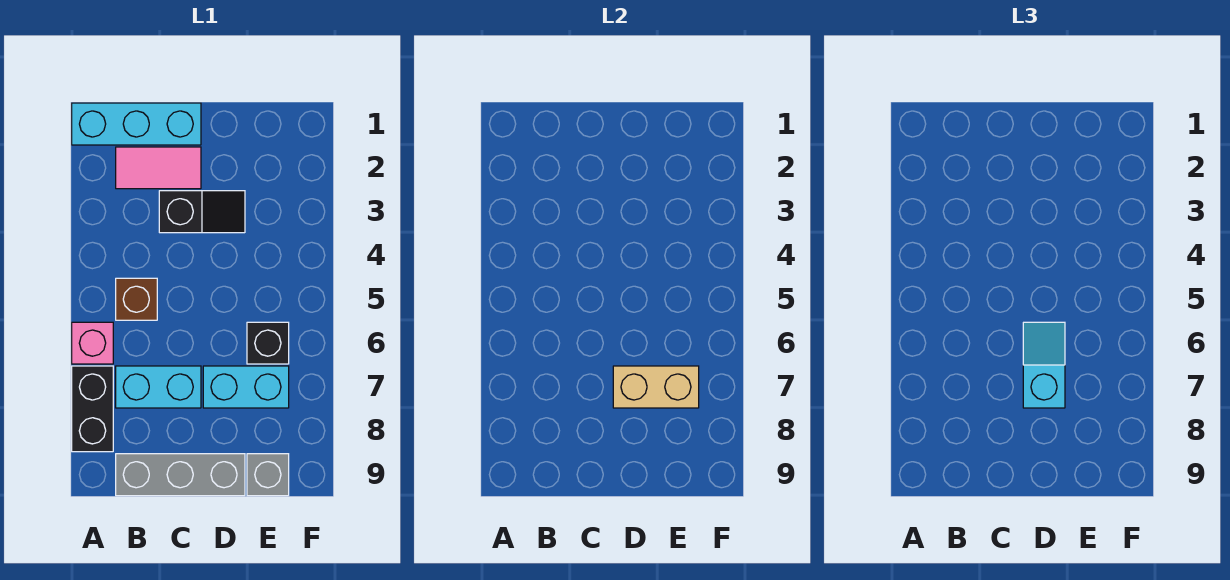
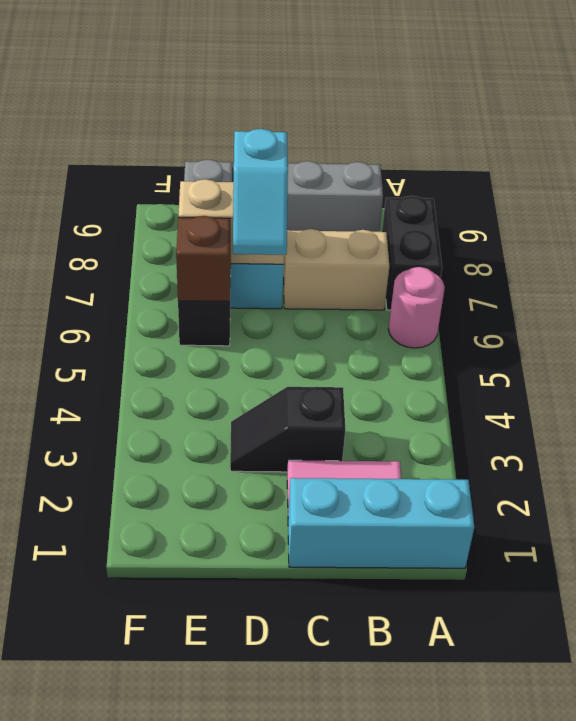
pink 1x1 brick [72,322,113,364] -> pink 1x1 round brick [388,267,445,348]
brown 1x1 brick [116,278,157,320] -> brown 1x1 brick moved to [176,216,231,302]
cyan 1x2 brick [116,366,201,408] -> tan 1x2 brick [284,229,389,310]

